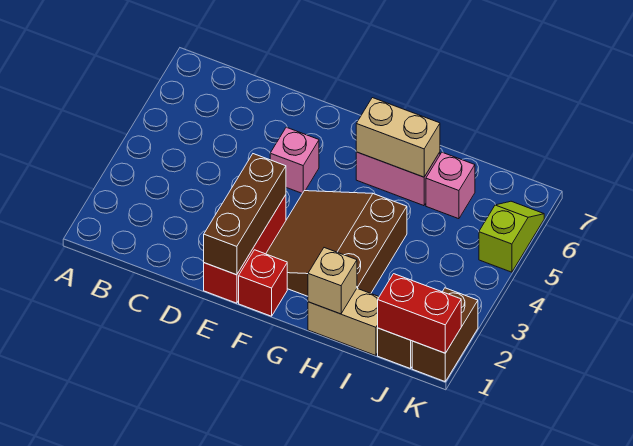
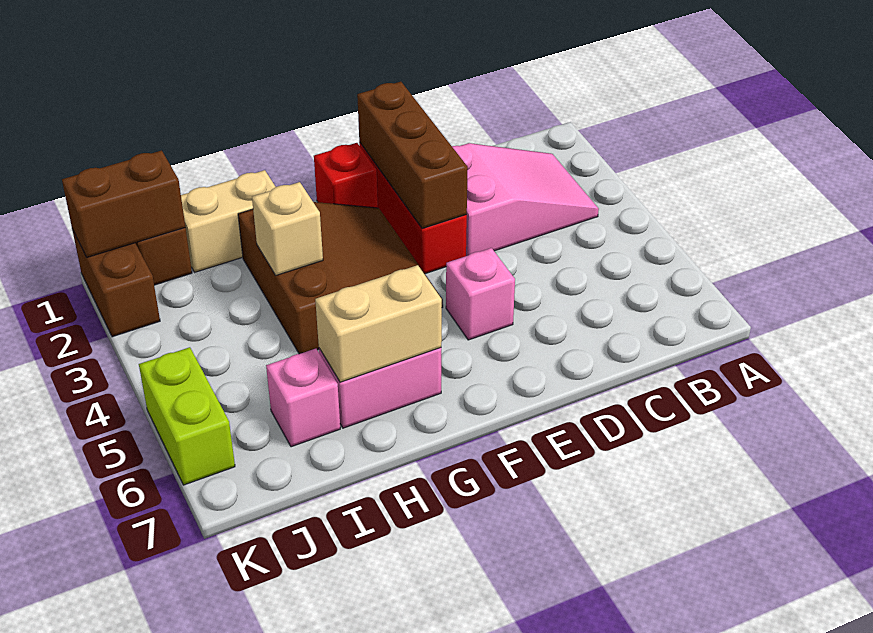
none -> pink 2x3 slope [452,143,599,256]
tan 1x1 brick [308,248,357,314] -> tan 1x1 brick moved to [252,182,323,275]
red 1x2 brick [378,274,461,353] -> brown 1x2 brick [62,150,185,257]
lime 1x2 slope [479,201,544,272] -> lime 1x2 brick [139,347,235,485]

